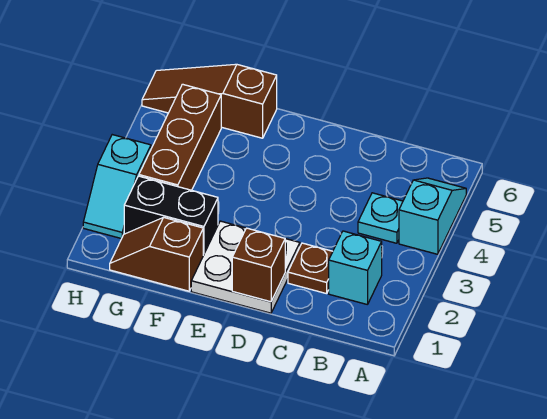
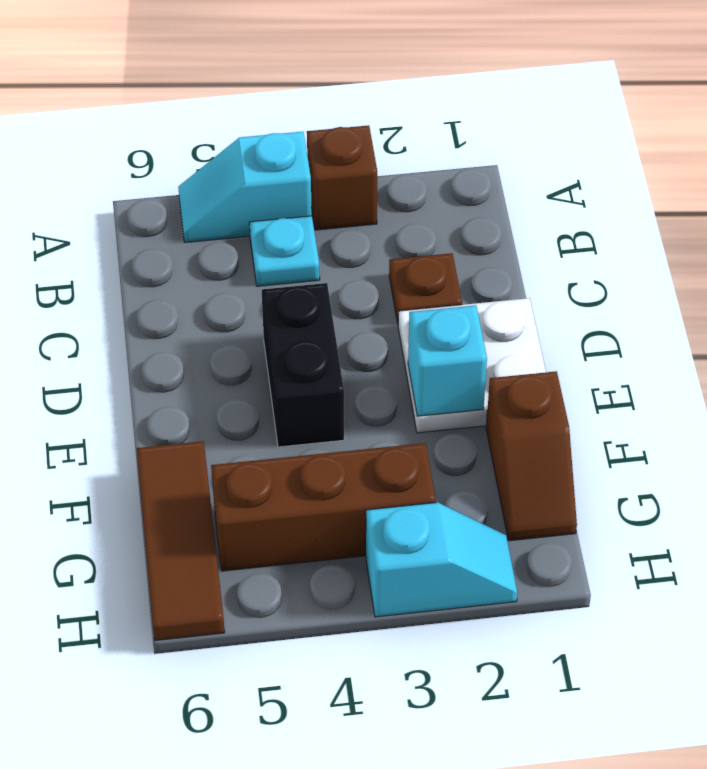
cyan 1x1 brick [329,231,382,305] -> cyan 1x1 brick moved to [408,305,487,416]
brown 1x1 brick [232,228,285,302] -> brown 1x1 brick moved to [307,125,377,230]
black 1x2 brick [124,176,218,255] -> black 1x2 brick moved to [262,283,344,447]
brown 1x3 slope [142,64,277,138] -> brown 1x3 tile [137,441,225,641]

